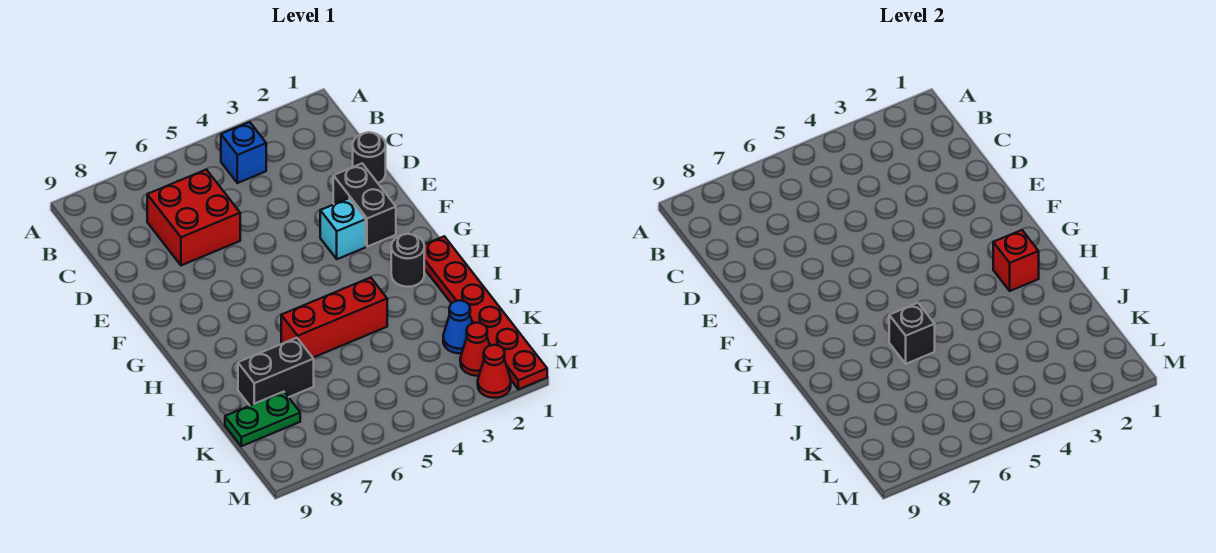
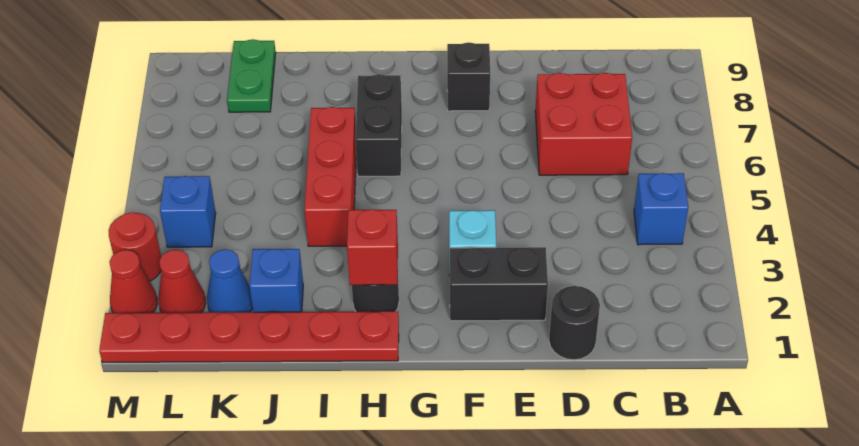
black 1x1 brick [889,303,935,364] -> black 1x1 brick moved to [447,42,490,111]
none -> blue 1x1 brick [249,249,303,312]
black 1x2 brick [238,338,314,405] -> black 1x2 brick moved to [355,74,402,176]
none -> blue 1x1 brick [160,176,216,247]
none -> red 1x1 round brick [109,212,161,281]

